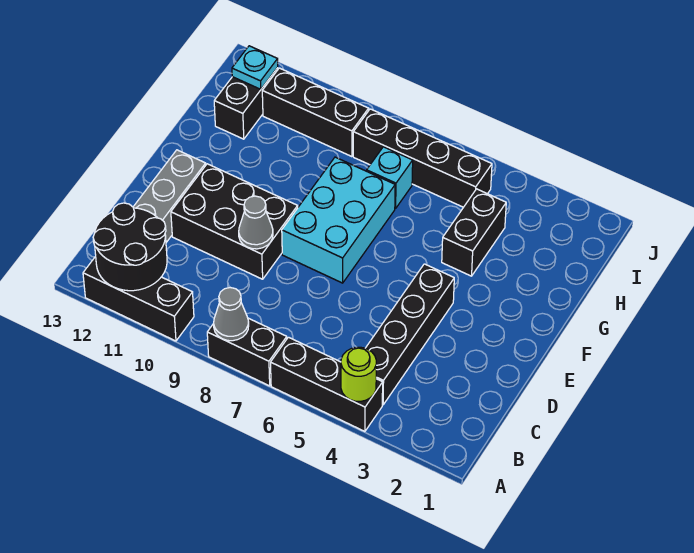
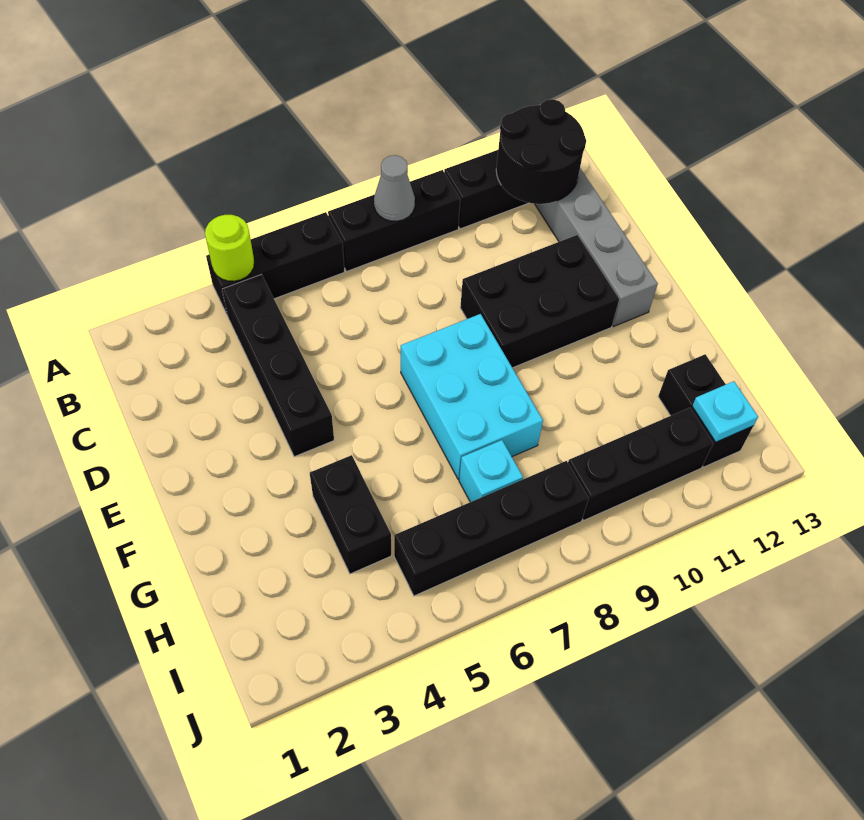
black 1x2 brick [207,318,287,386] -> black 1x3 brick [328,170,460,272]
grey 1x1 cone [239,196,273,249] -> none

